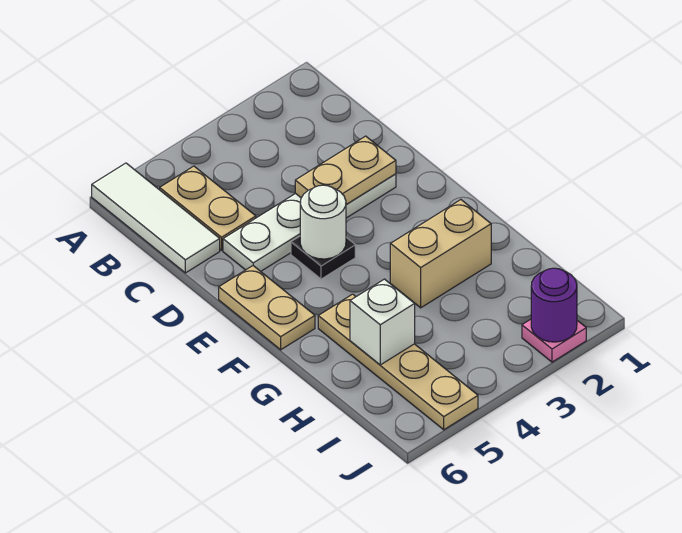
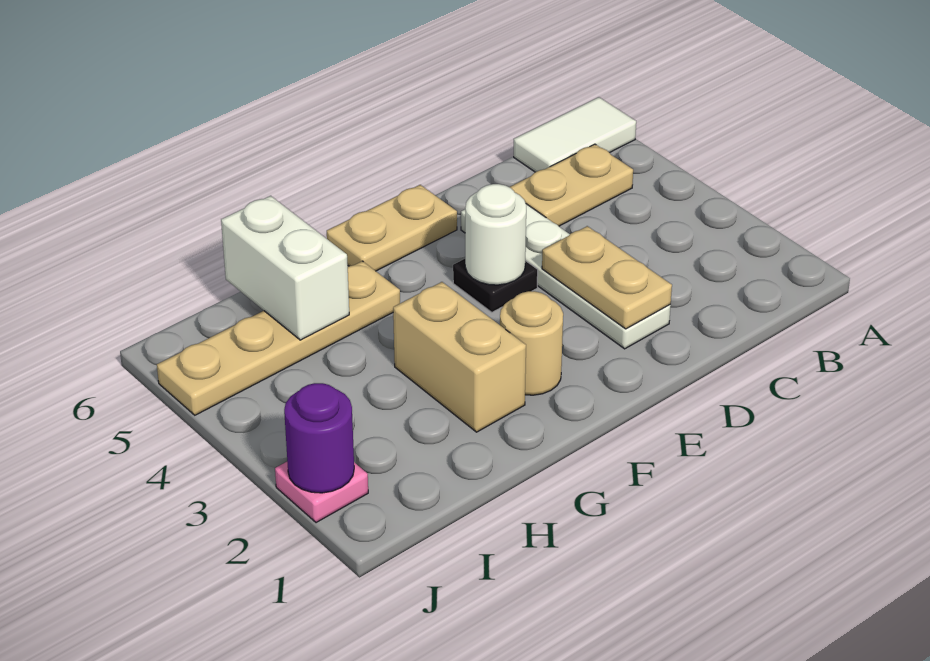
white 1x3 tile [92,163,220,273] -> white 1x2 tile [514,97,636,172]
none -> tan 1x1 round brick [500,291,563,395]
white 1x1 brick [350,279,415,365] -> white 1x2 brick [221,196,349,340]

